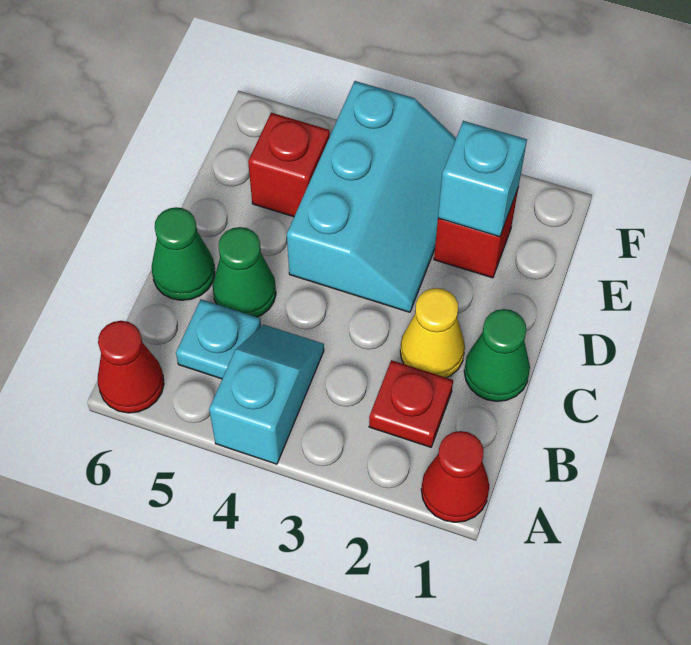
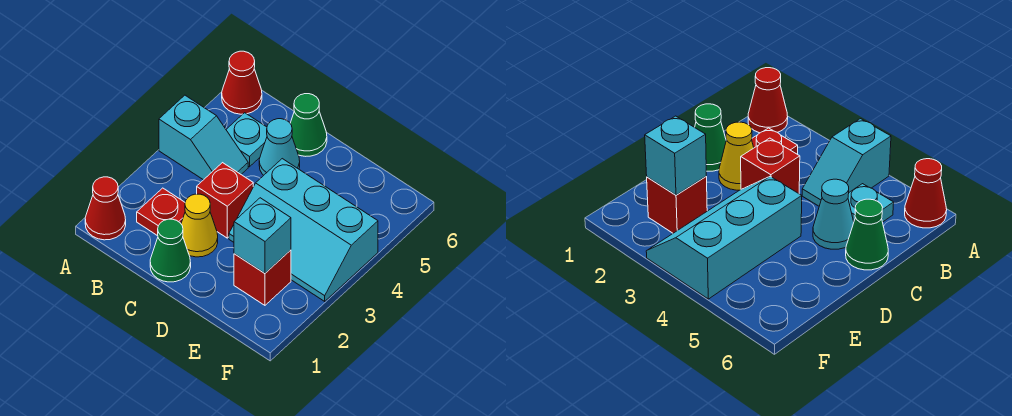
green 1x1 cone [213,227,276,317] -> cyan 1x1 cone [259,119,300,175]
red 1x1 brick [248,113,330,217] -> red 1x1 brick moved to [197,163,253,238]

